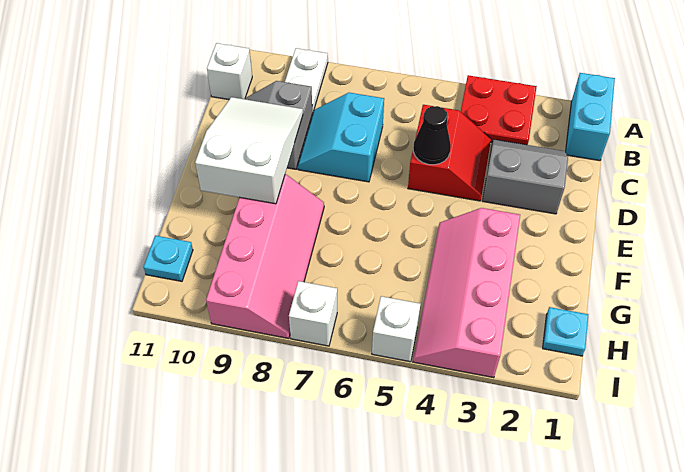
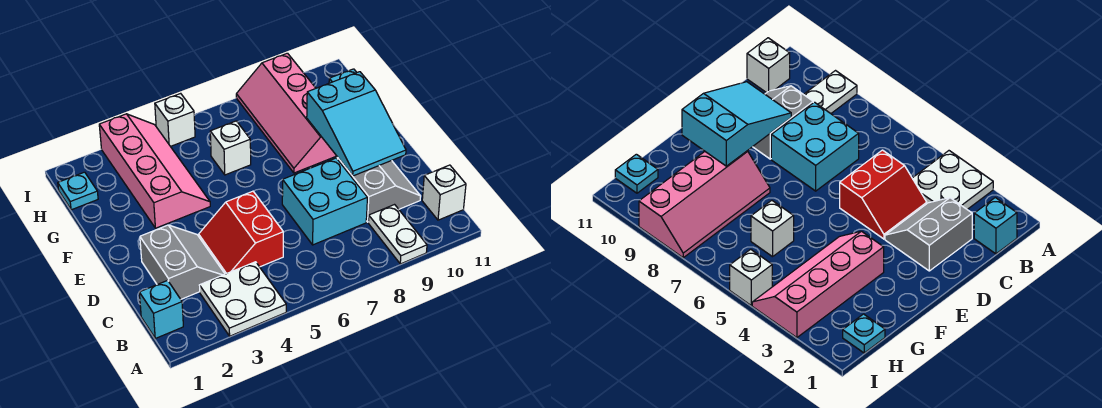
cyan 1x2 brick [565,73,615,161] -> cyan 1x1 brick [139,280,183,338]
red 2x2 plate [461,75,537,145] -> white 2x2 plate [199,262,286,336]
grey 2x2 slope [483,139,568,214] -> grey 2x2 slope turned to [140,225,225,299]
cyan 2x2 slope [298,93,384,182] -> cyan 2x2 brick [282,158,367,245]
black 1x1 cone [413,106,451,165] -> none
white 2x3 slope [195,97,303,204] -> cyan 2x3 slope [307,72,406,176]
white 1x1 brick [289,281,337,346] -> white 1x1 brick moved to [210,121,251,175]

